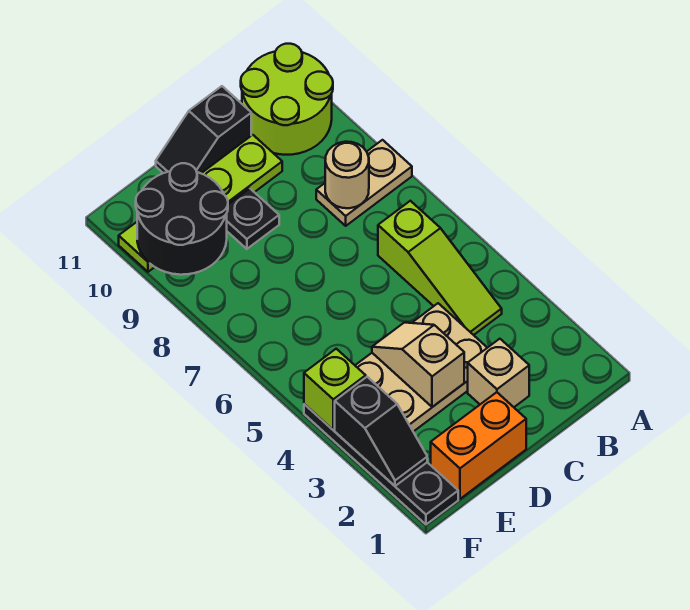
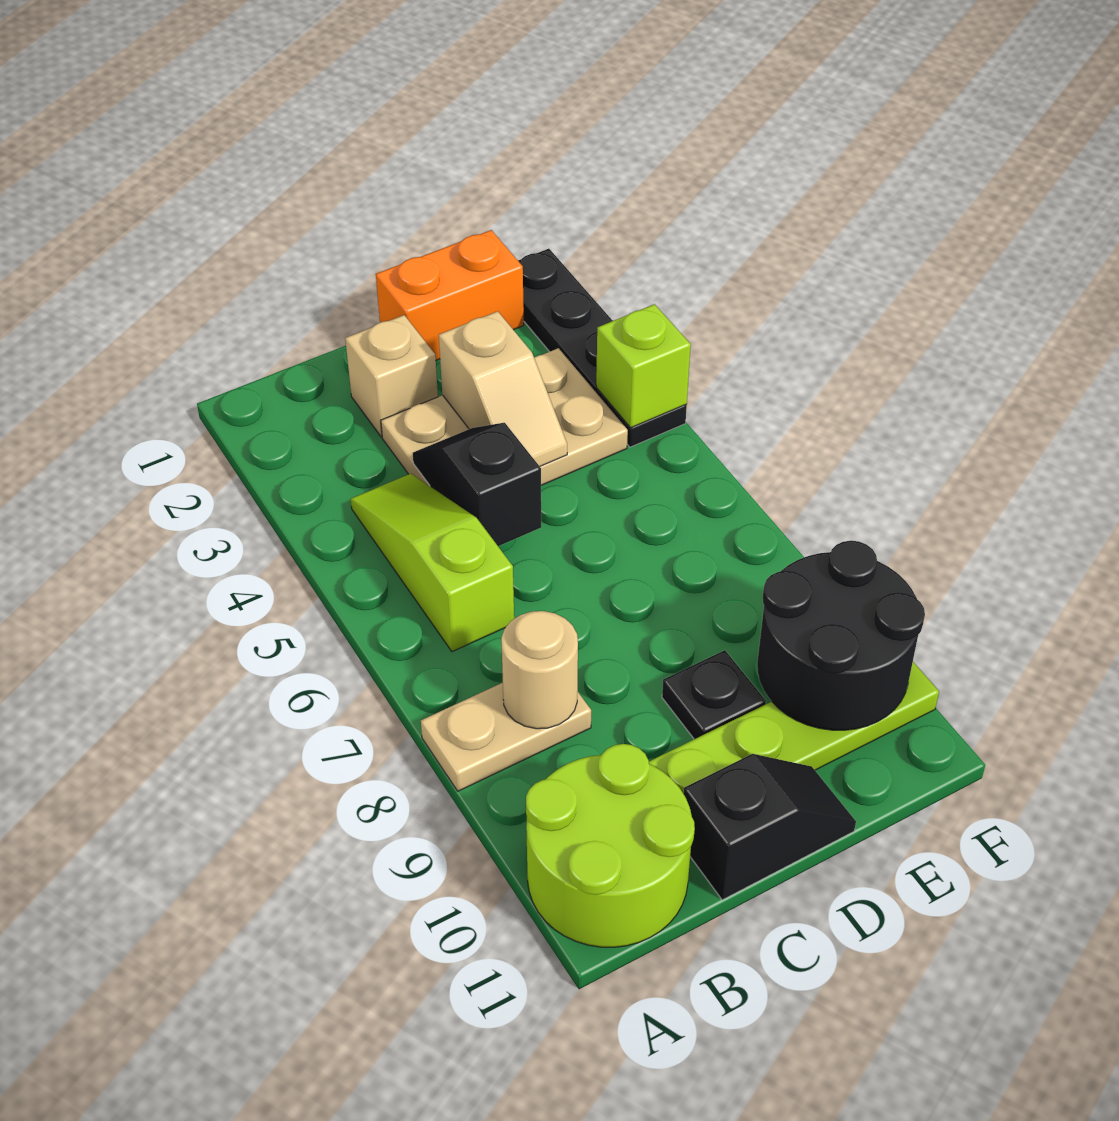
black 1x2 slope [335,377,427,486] -> black 1x2 slope moved to [413,423,541,546]

